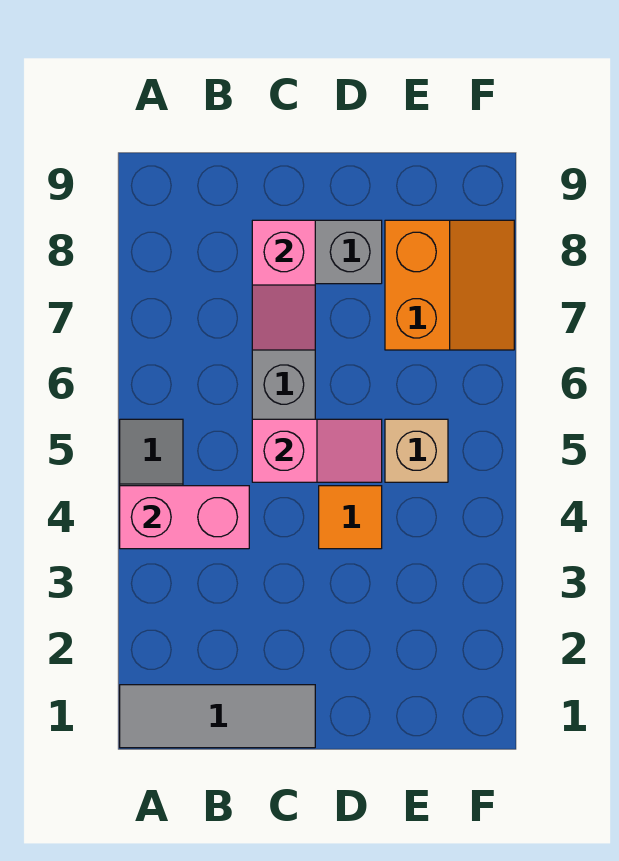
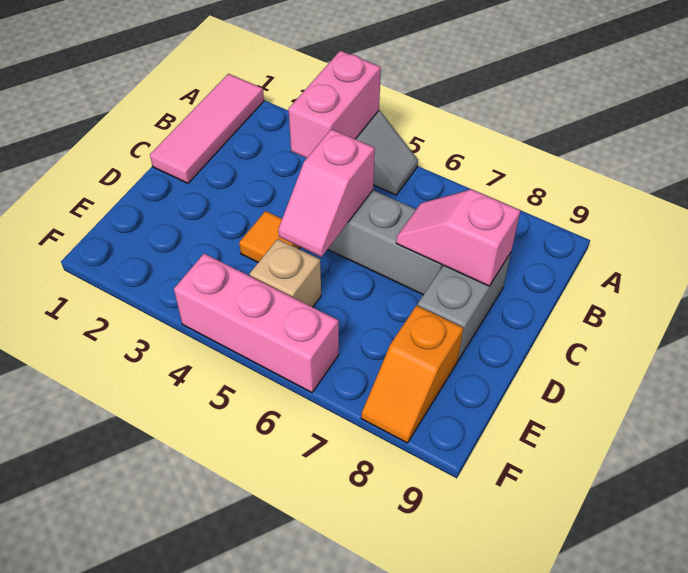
grey 1x3 tile [120,685,315,748] -> pink 1x3 tile [150,74,264,183]
orange 2x2 slope [385,220,514,350] -> orange 1x2 slope [361,305,463,443]
none -> pink 1x3 brick [174,254,339,393]

